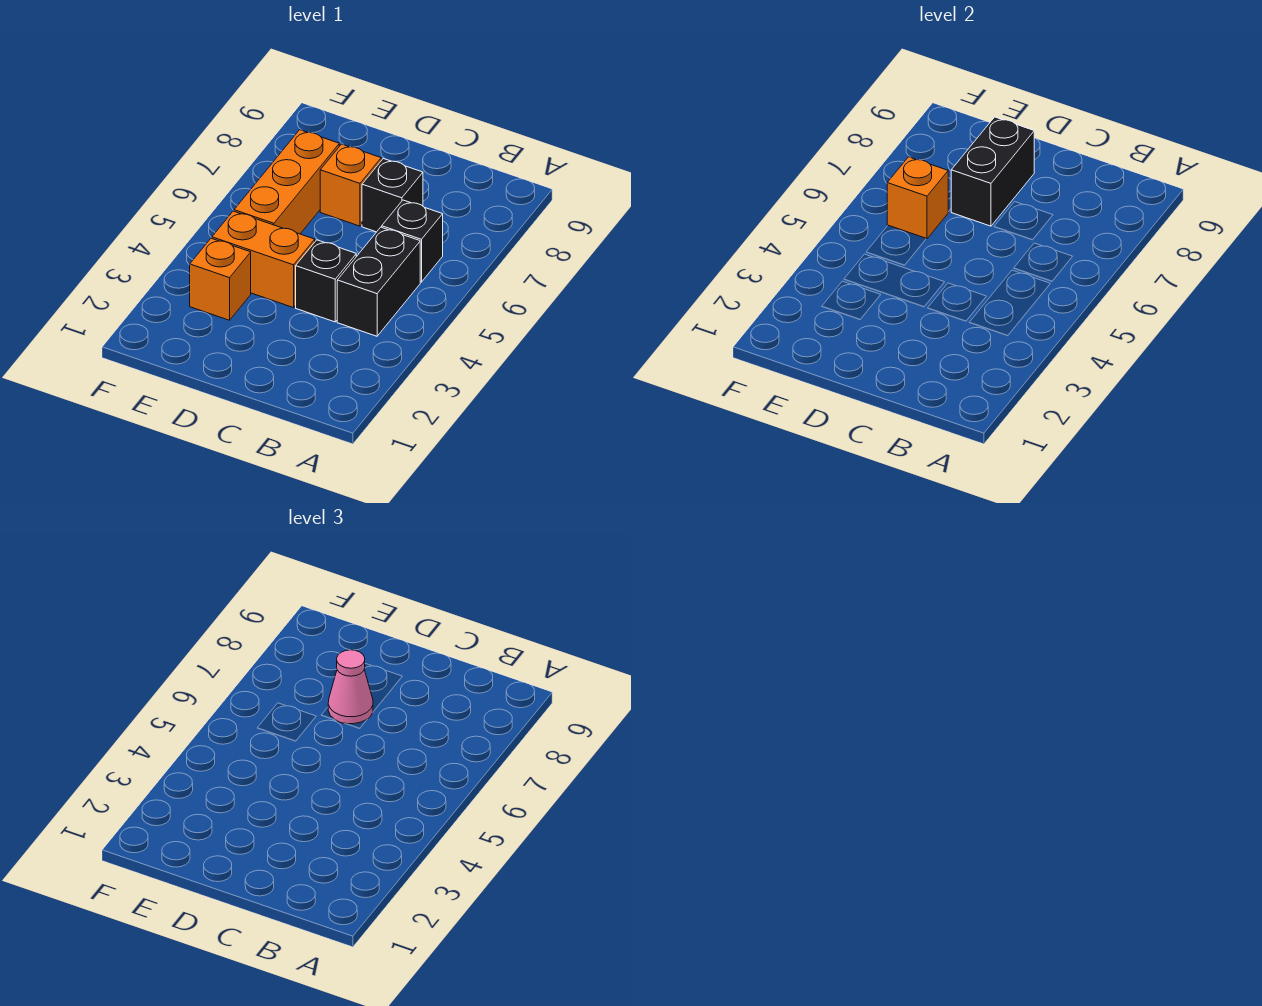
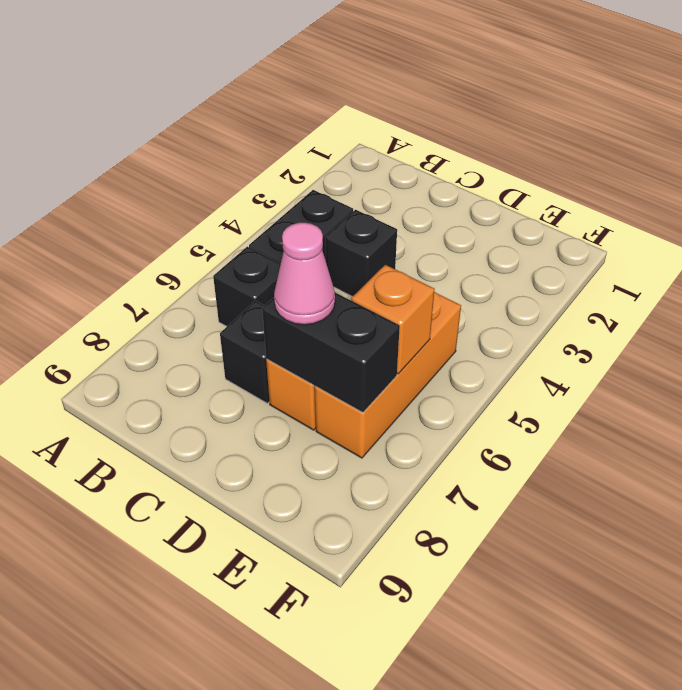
orange 1x2 brick [212,211,315,308] -> none
black 1x2 brick [951,117,1034,226] -> black 1x2 brick turned to [262,293,400,412]
orange 1x1 brick [190,238,251,320] -> none

